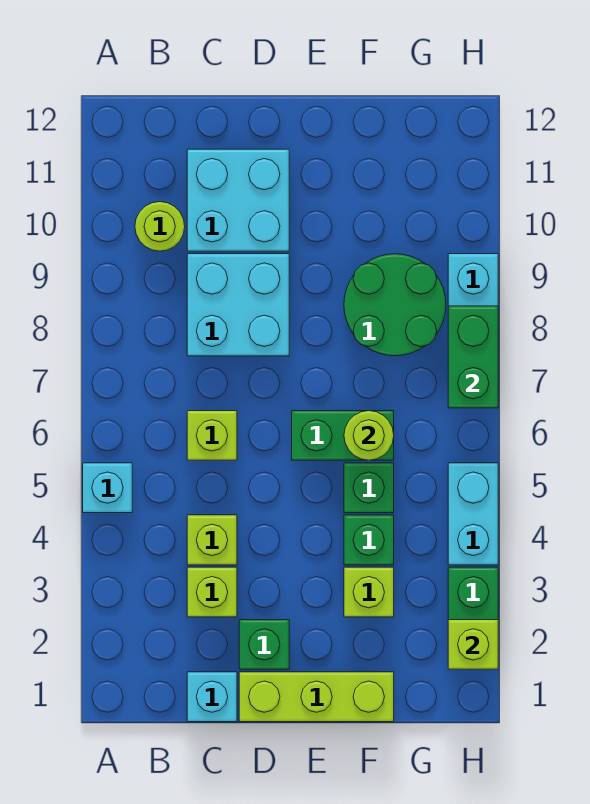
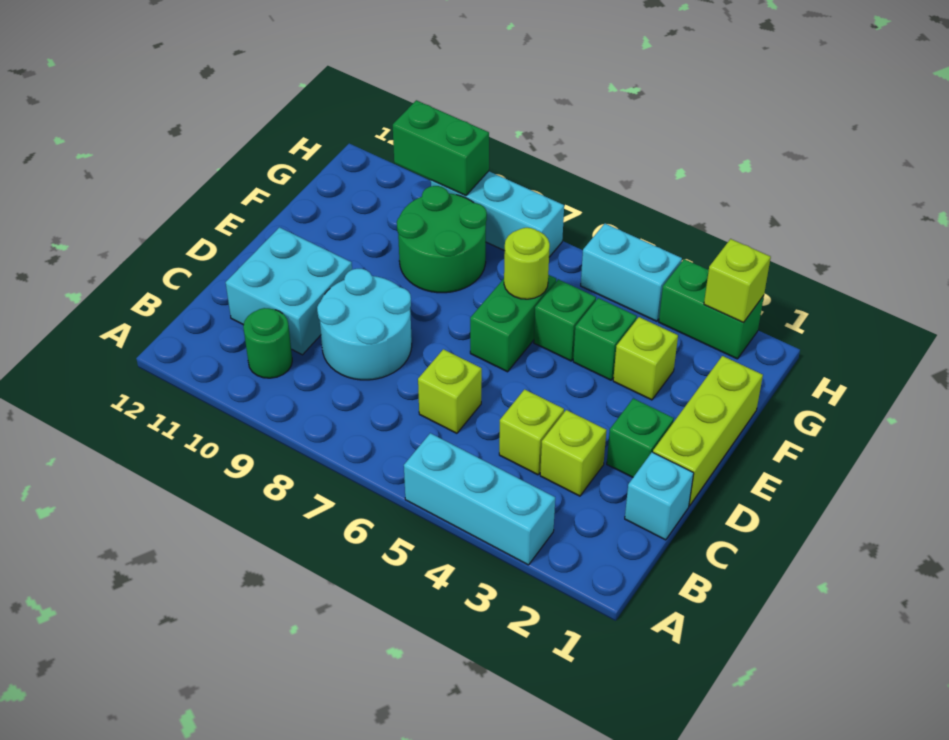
cyan 1x1 brick [83,463,132,513] -> cyan 1x3 brick [404,433,555,565]
lime 1x1 round brick [135,202,185,251] -> green 1x1 round brick [243,308,292,378]
cyan 2x2 brick [187,254,289,356] -> cyan 2x2 round brick [317,269,412,380]
green 1x2 brick [448,306,498,408] -> green 1x2 brick moved to [393,100,489,196]

